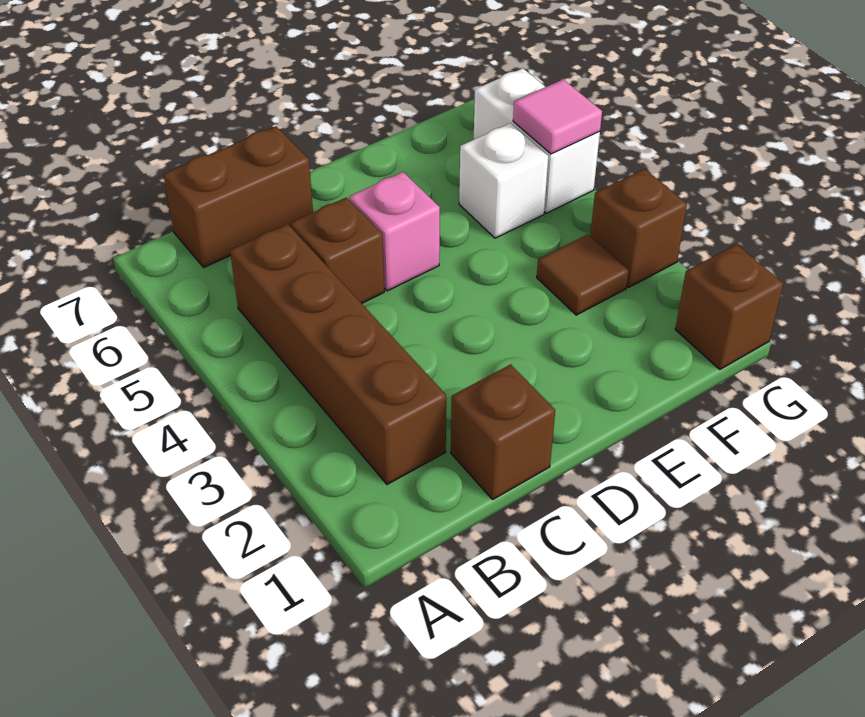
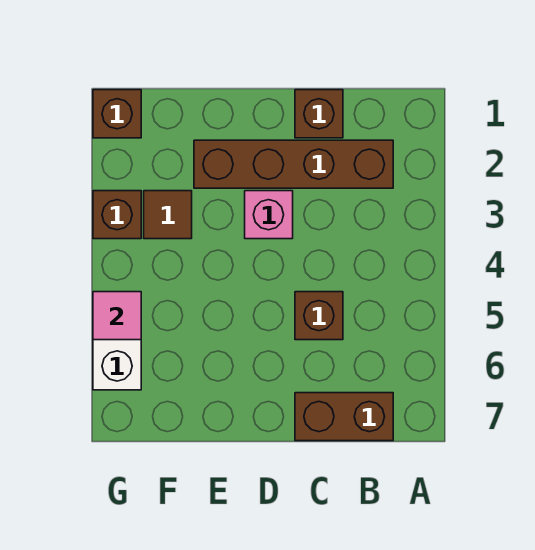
brown 1x4 brick [230,224,446,484] -> brown 1x4 brick turned to [194,140,393,188]
pink 1x1 brick [349,172,440,291] -> pink 1x1 brick moved to [245,191,293,239]
white 1x1 brick [459,123,548,238] -> none

